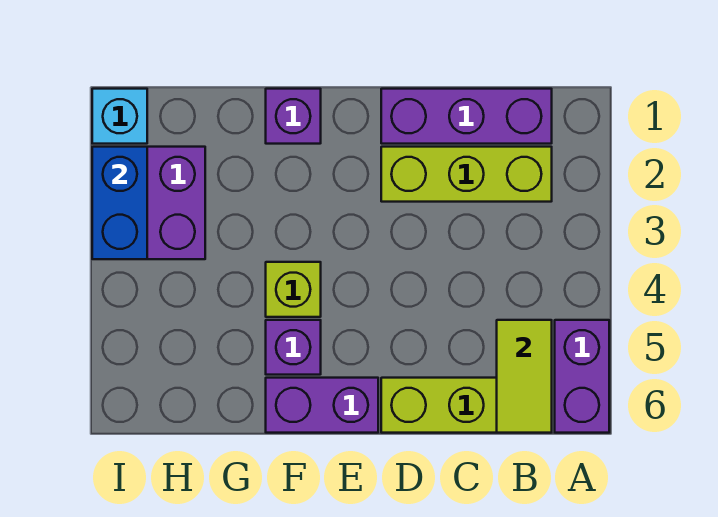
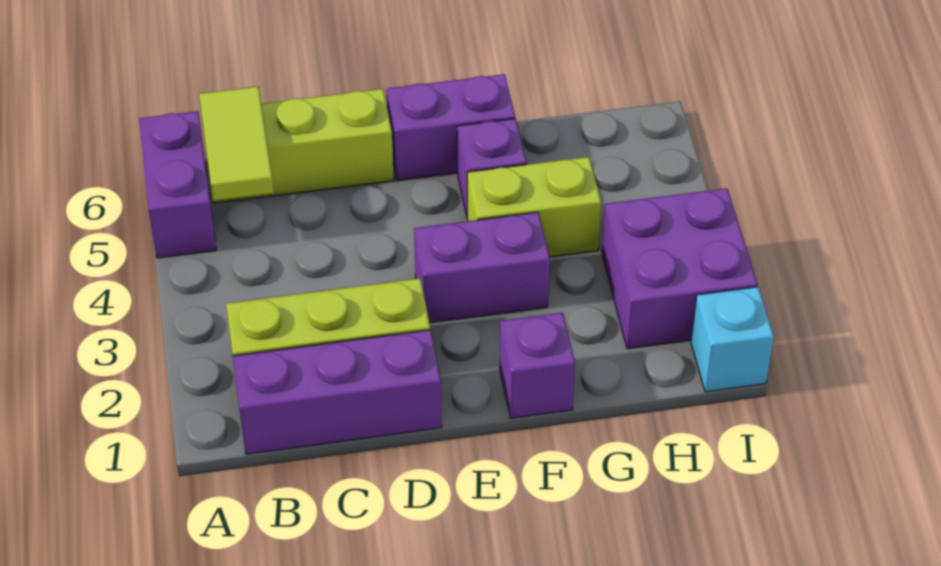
none -> purple 1x2 brick [414,212,550,323]
lime 1x1 brick [266,262,321,317] -> lime 1x2 brick [467,157,601,257]
blue 1x2 brick [92,147,147,259] -> none

